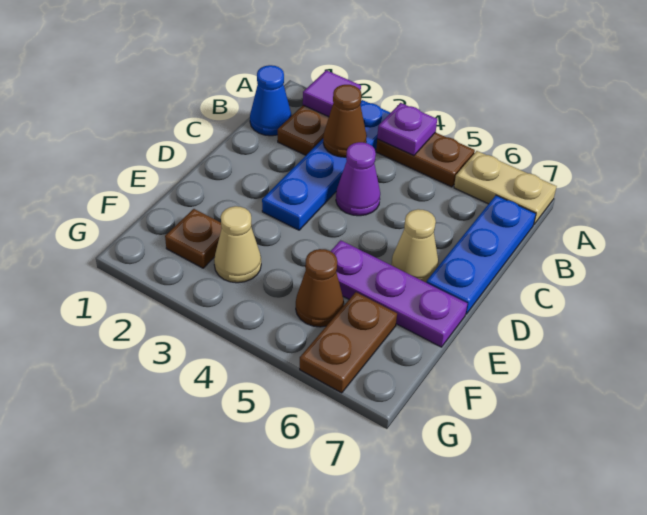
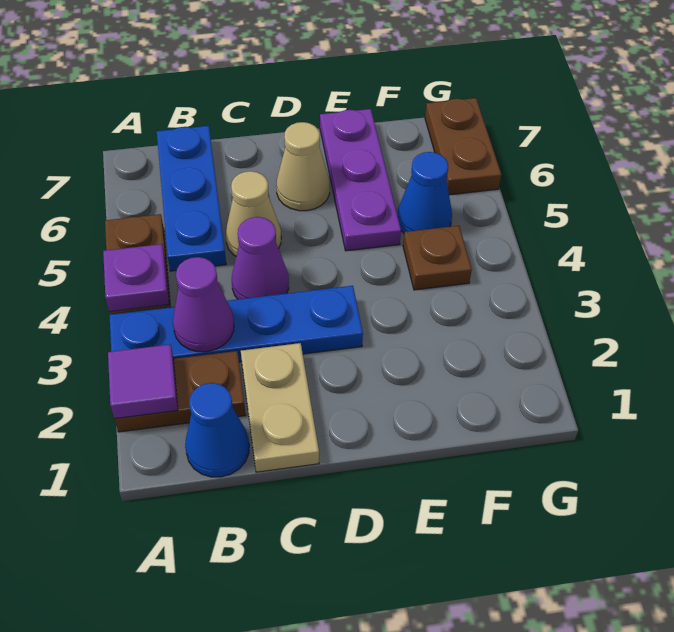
tan 1x2 plate [454,151,557,224] -> tan 1x2 plate moved to [241,343,319,472]
brown 1x1 cone [323,85,367,157] -> purple 1x1 cone [173,257,234,352]
blue 1x3 plate [426,195,536,314] -> blue 1x3 plate turned to [157,126,226,271]
brown 1x1 plate [165,209,222,268] -> brown 1x1 plate moved to [403,226,472,290]
tan 1x1 cone [214,206,261,283] -> tan 1x1 cone moved to [226,171,281,256]
brown 1x1 cone [296,249,344,327] -> blue 1x1 cone [397,152,452,233]
brown 1x2 plate [300,292,397,393] -> brown 1x2 plate turned to [425,98,501,195]

